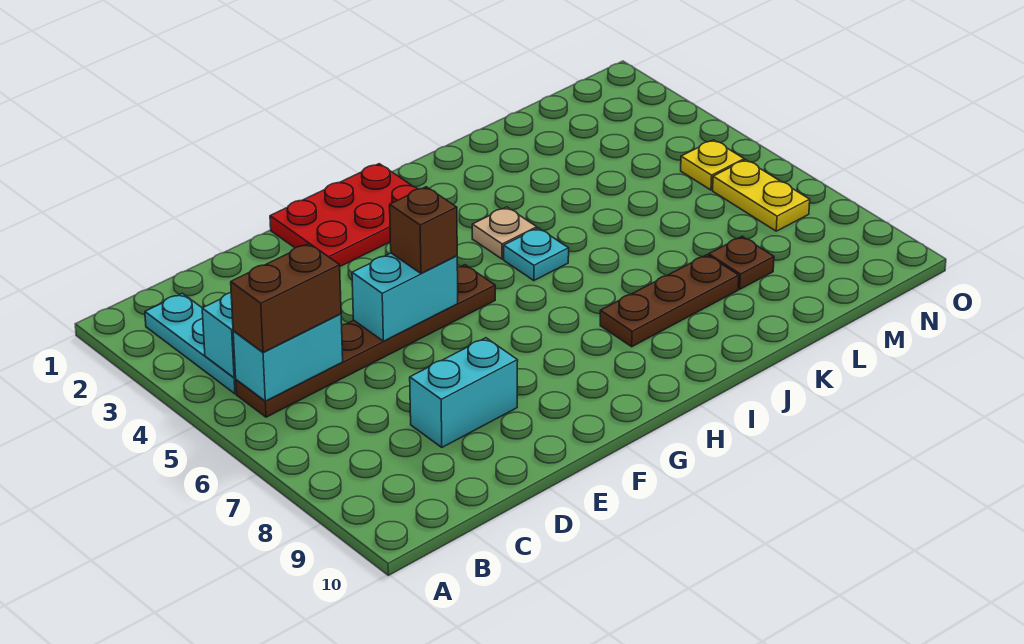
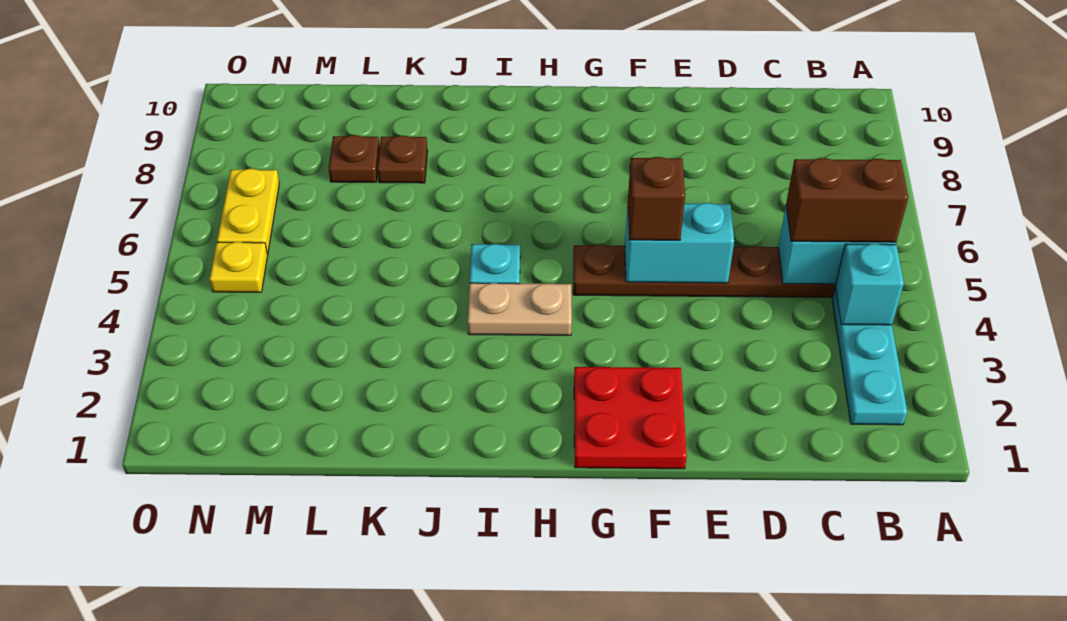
cyan 1x2 brick [410,338,518,447] -> none
red 2x3 plate [270,164,417,266] -> red 2x2 plate [574,367,687,469]
tan 1x1 plate [472,207,537,259] -> tan 1x2 plate [468,283,572,335]
brown 1x3 plate [600,255,739,347] -> brown 1x1 plate [377,136,428,183]

